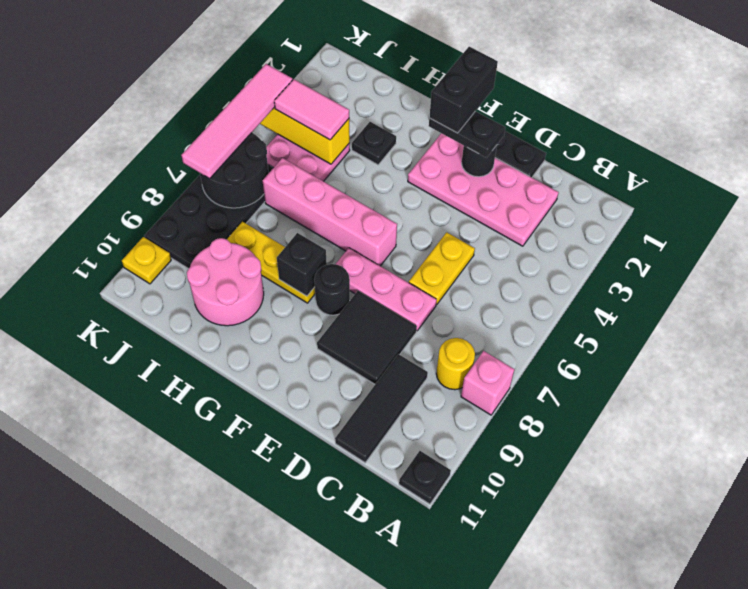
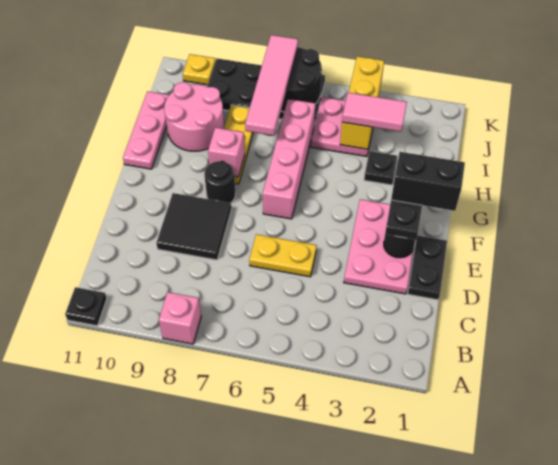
yellow 1x1 round brick [436,338,475,390] -> none
pink 2x4 plate [408,133,559,246] -> pink 2x3 plate [344,199,413,294]
black 1x3 tile [335,354,428,463] -> none
pink 1x3 plate [336,248,437,331] -> pink 1x3 plate moved to [123,91,169,169]
black 1x1 brick [277,233,327,296] -> pink 1x1 brick [208,128,245,177]
pink 1x2 tile [274,79,349,140] -> pink 1x2 tile turned to [342,93,407,132]
pink 1x4 tile [181,64,293,179] -> pink 1x4 tile turned to [245,35,298,136]

